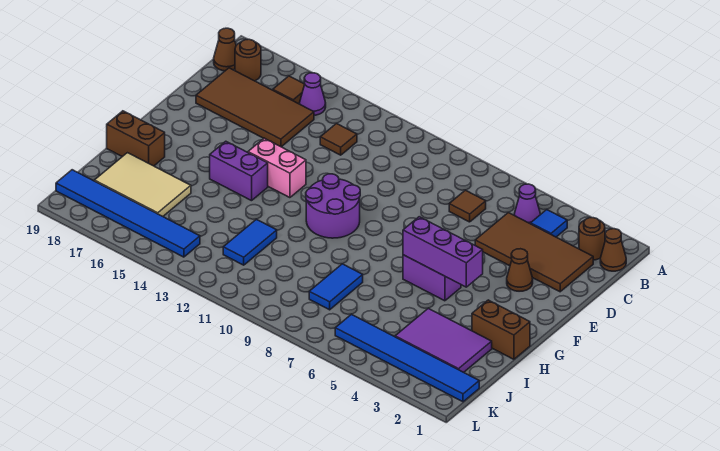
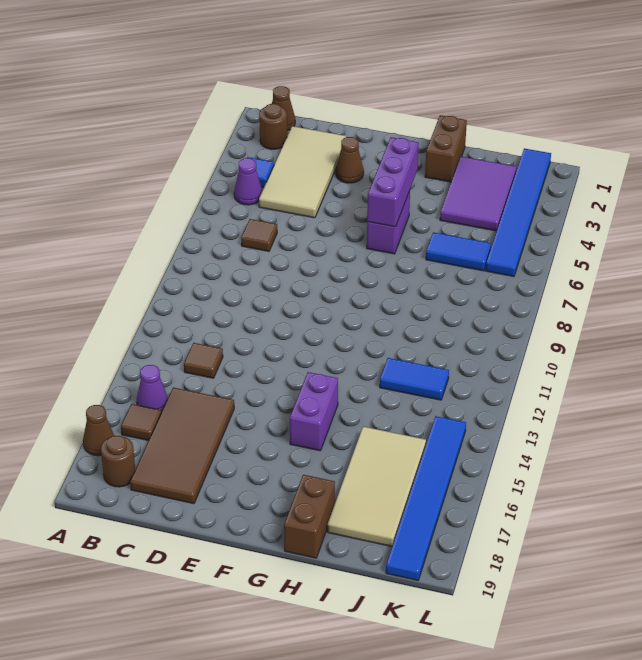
brown 1x1 cone [214,28,236,71] -> brown 1x1 cone moved to [83,405,114,456]
brown 2x4 tile [475,213,593,292] -> tan 2x4 tile [259,126,346,218]
purple 2x2 round brick [306,174,360,238] -> none
pink 1x2 brick [248,138,306,198] -> none
blue 1x2 tile [309,264,363,310] -> blue 1x2 tile moved to [426,232,491,271]
tan 2x3 tile [94,153,191,216] -> tan 2x4 tile [328,427,426,546]

